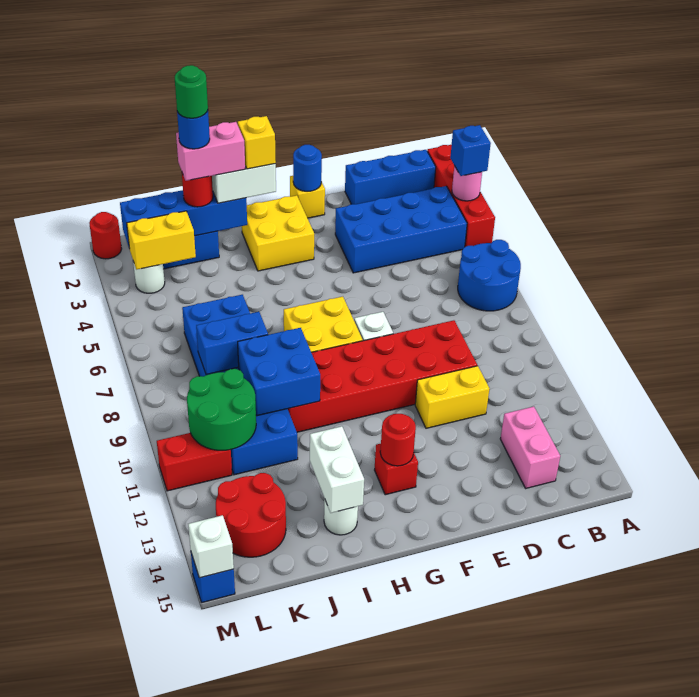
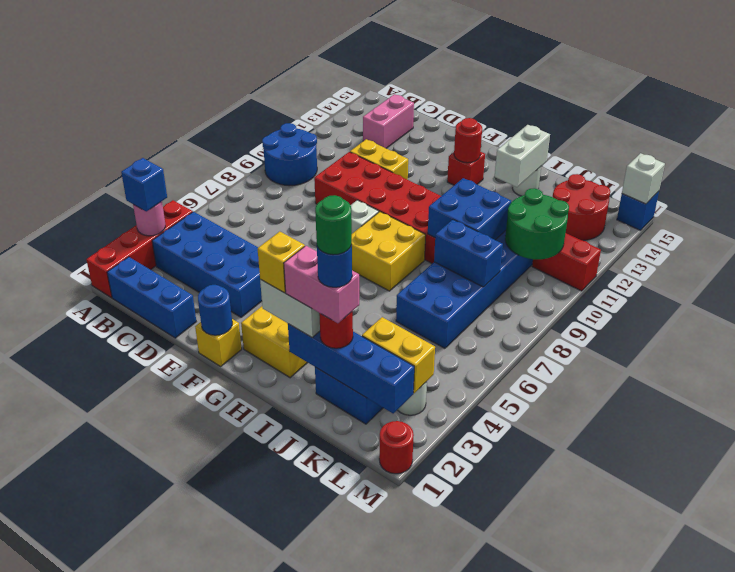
blue 2x2 round brick [458,240,521,311] -> blue 2x2 round brick moved to [262,123,317,186]

